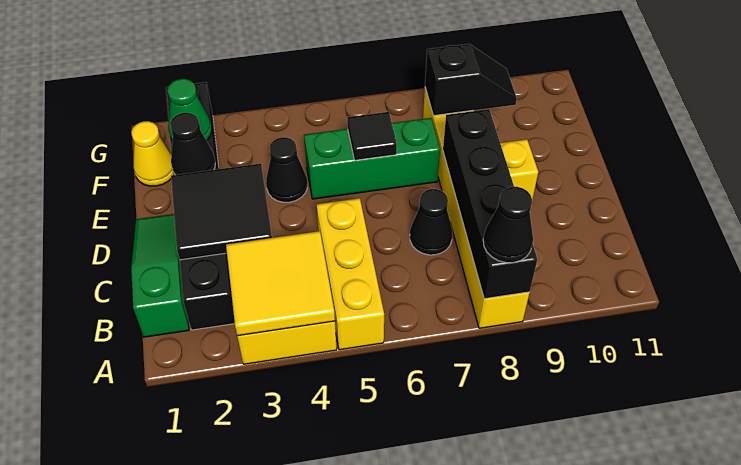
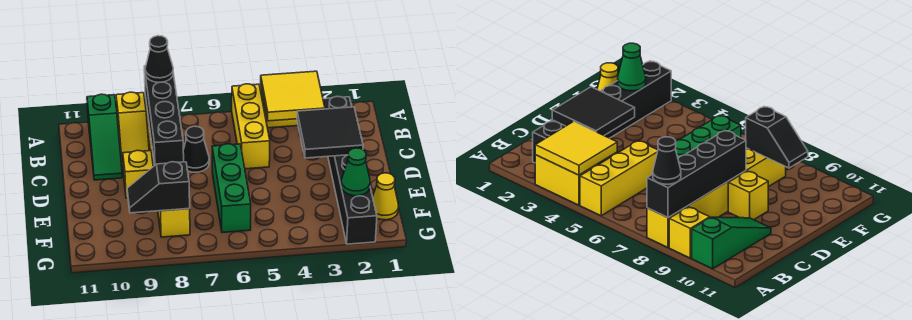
none -> yellow 1x2 slope [116,92,149,158]
green 1x3 slope [131,214,189,337] -> green 1x3 slope moved to [87,94,122,180]
black 1x1 cone [170,113,215,175] -> none
black 1x1 cone [266,137,307,202] -> none
green 1x3 brick [304,118,440,199] -> green 1x3 brick turned to [212,144,251,232]
black 1x1 tile [347,112,397,160] -> none

